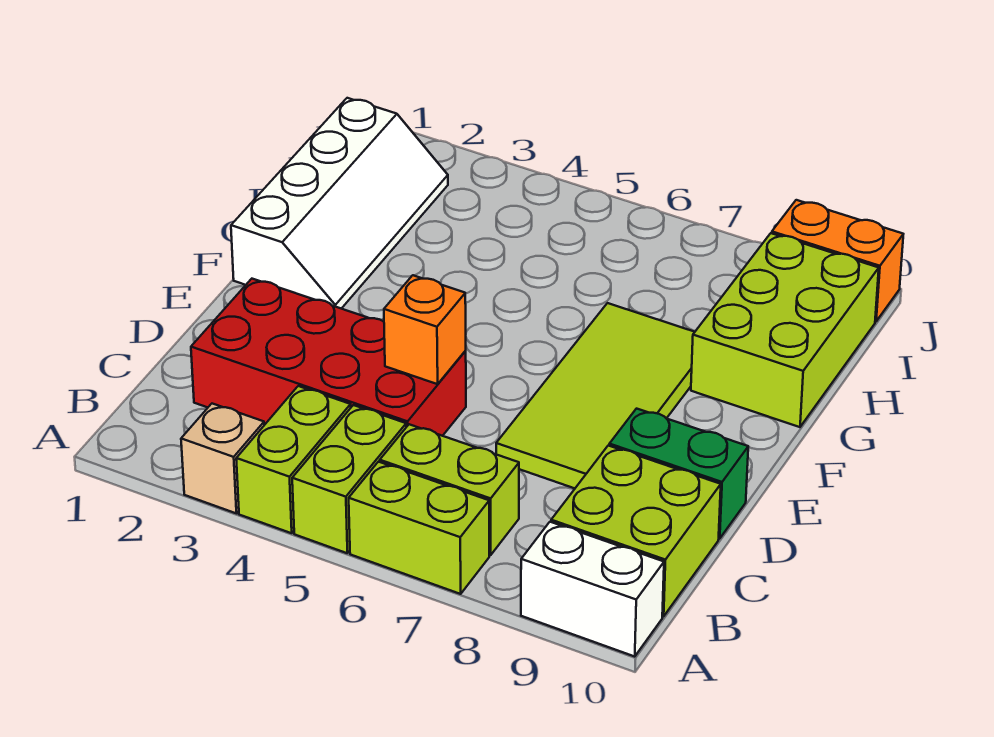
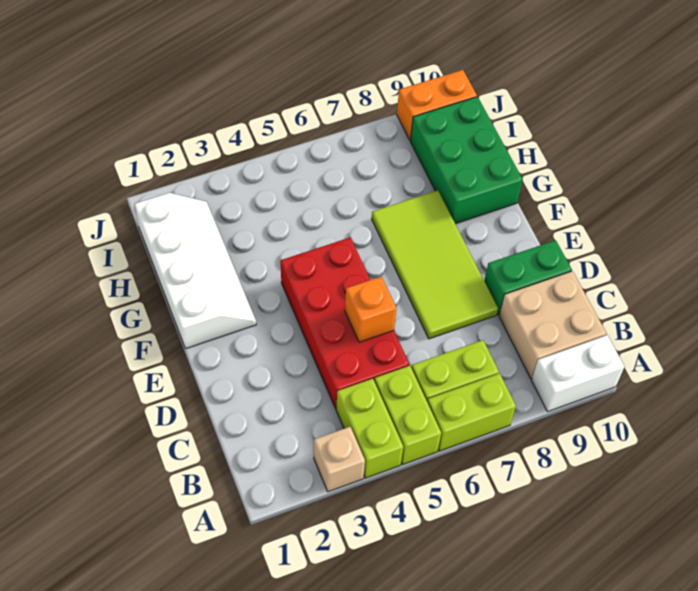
lime 2x2 brick [551,446,721,616] -> tan 2x2 brick [499,271,606,378]
red 2x4 brick [191,279,466,436] -> red 2x4 brick turned to [281,237,409,409]
lime 2x3 brick [691,233,879,427] -> green 2x3 brick [410,97,523,224]

